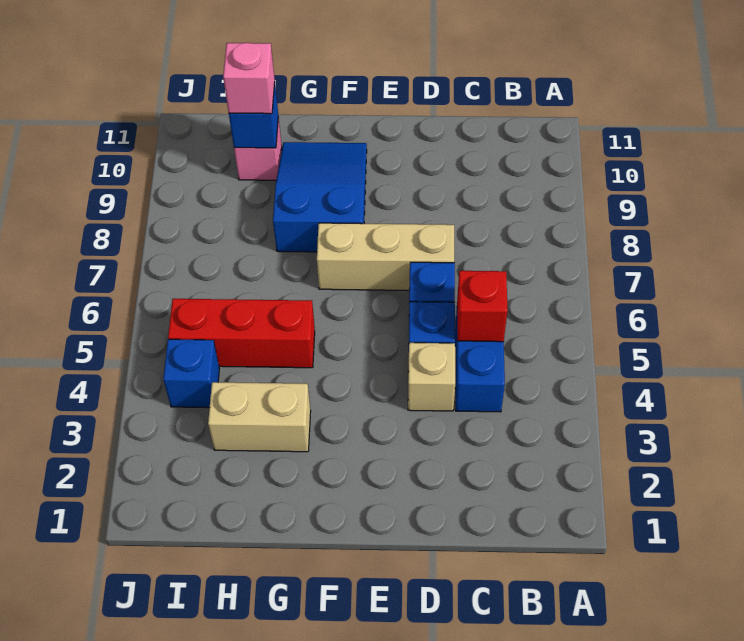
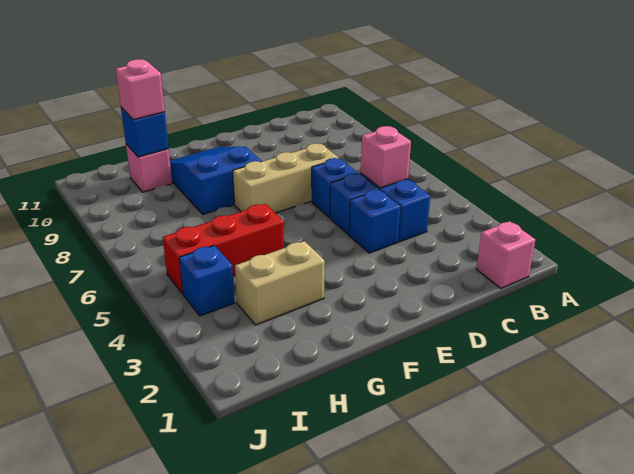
none -> pink 1x1 brick [476,221,535,288]
red 1x1 brick [457,271,508,342] -> pink 1x1 brick [361,126,411,188]
tan 1x1 brick [408,343,455,411] -> blue 1x1 brick [349,190,400,253]

